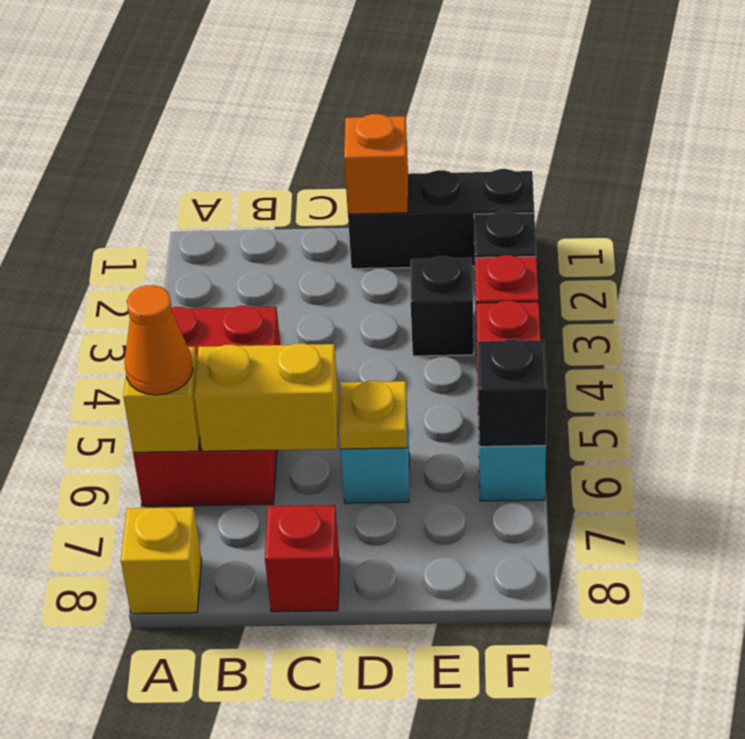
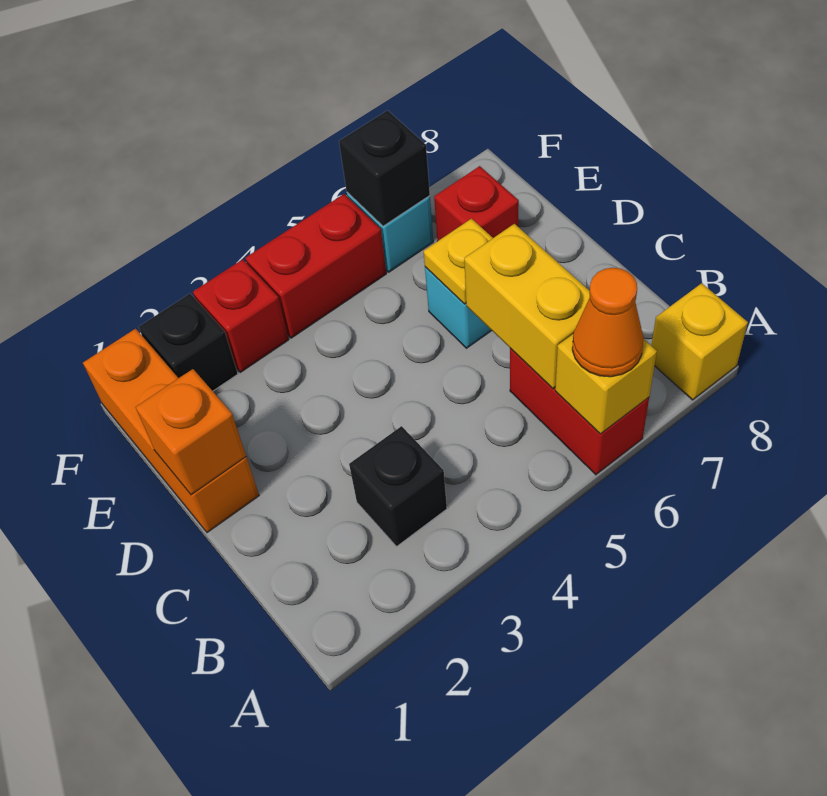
red 2x3 brick [133,306,280,506] -> red 1x2 brick [510,348,649,475]
red 1x1 brick [265,505,340,612] -> red 1x1 brick moved to [434,166,519,241]
black 1x3 brick [348,169,534,269] -> orange 1x3 brick [83,329,259,533]
black 1x1 brick [411,256,474,356] -> black 1x1 brick moved to [349,426,447,547]

